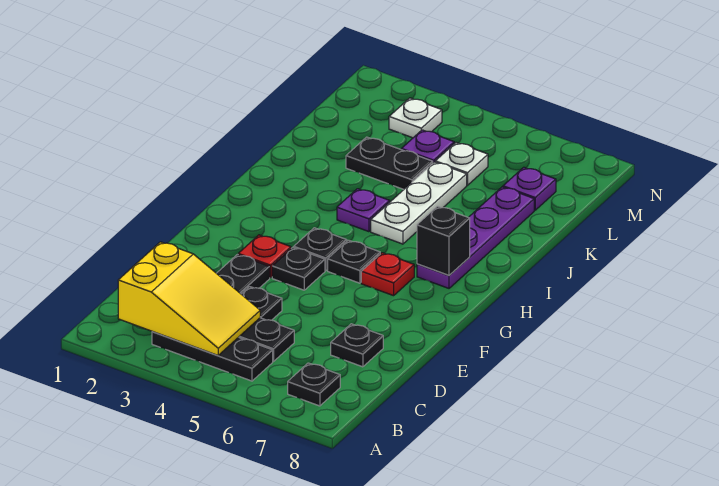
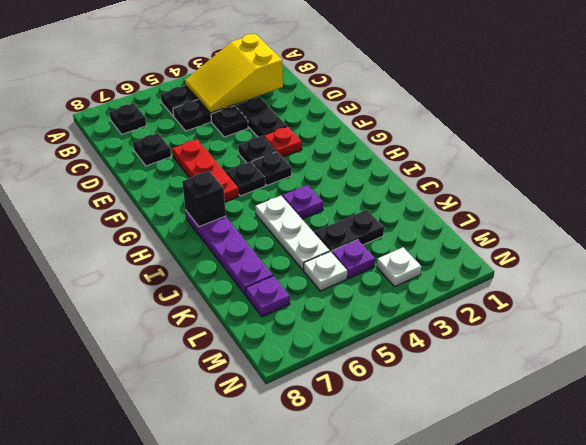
red 1x1 plate [361,253,414,296] -> red 1x3 plate [172,139,239,202]

